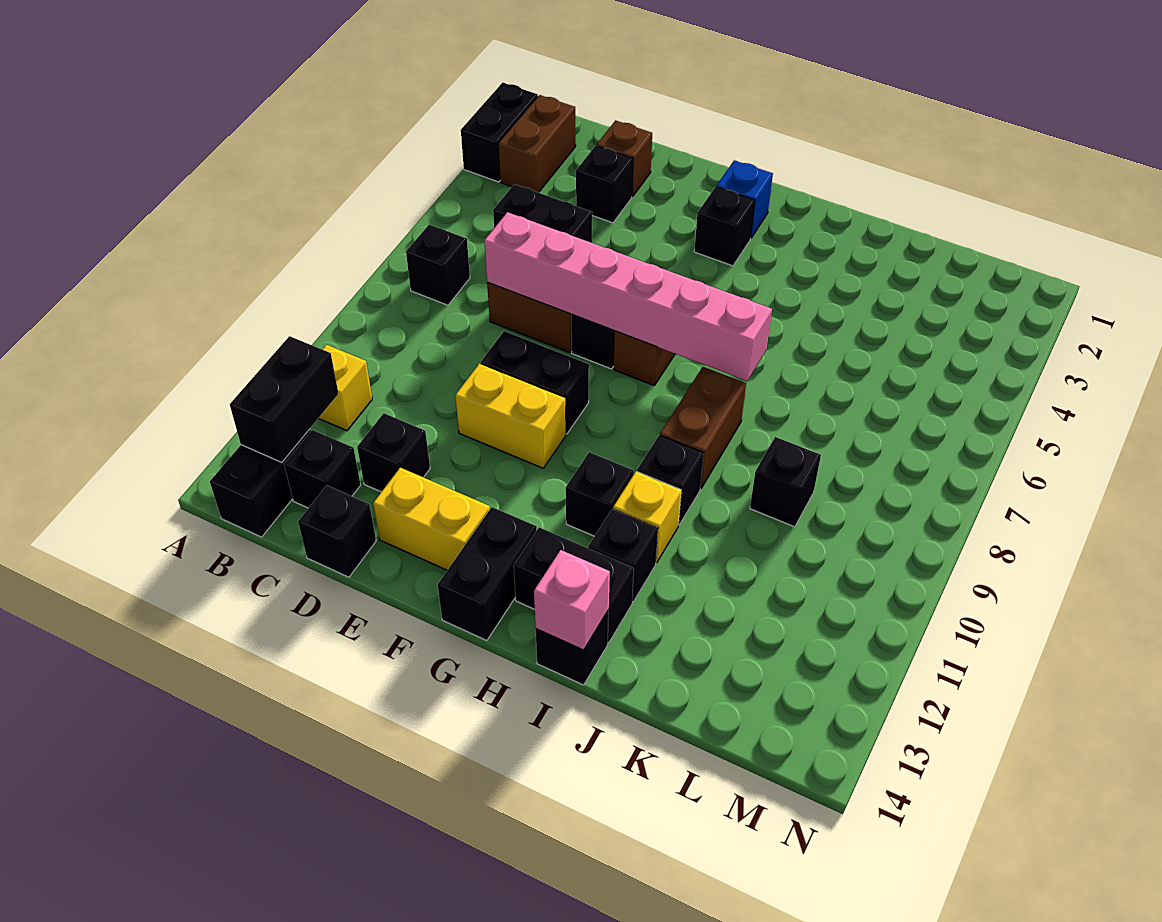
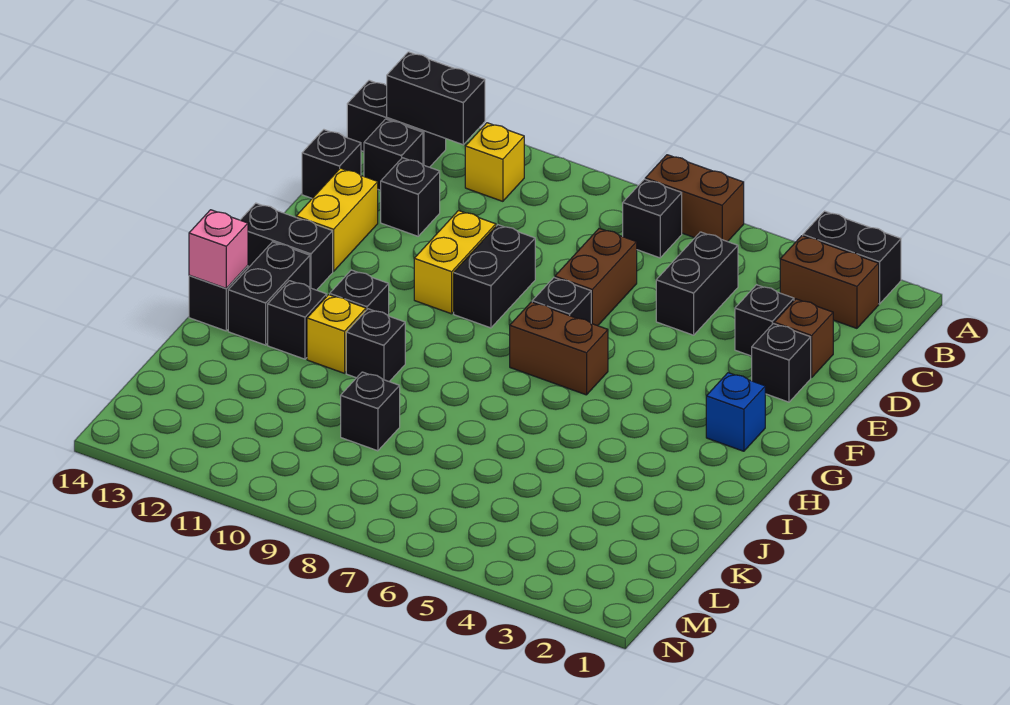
pink 1x6 brick [484,212,772,381] -> none
black 1x1 brick [694,187,755,266] -> black 1x1 brick moved to [752,323,811,402]
brown 1x2 brick [660,367,746,489] -> brown 1x2 brick moved to [645,155,744,242]

